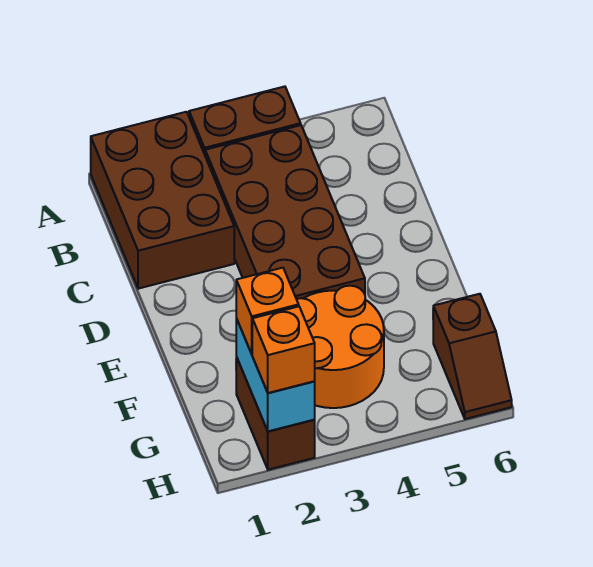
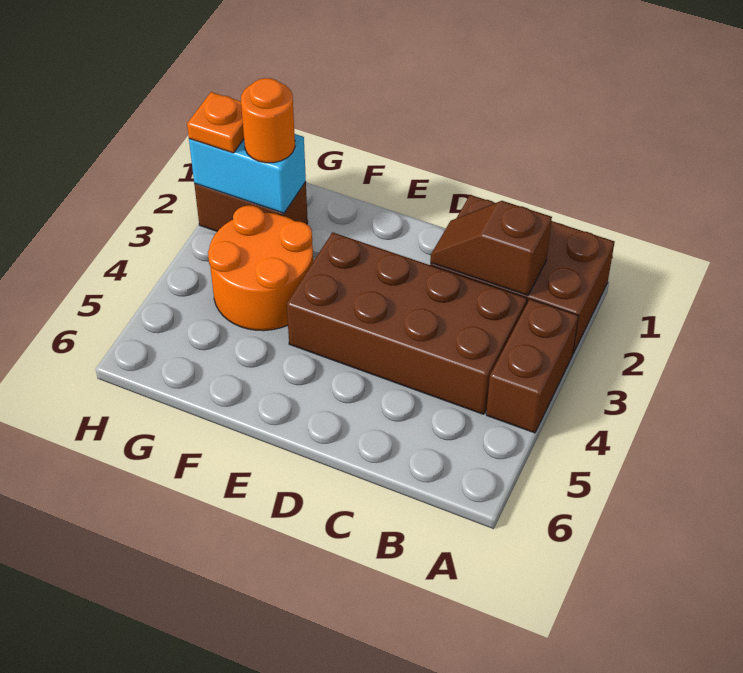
orange 1x1 brick [236,268,299,354] -> orange 1x1 round brick [241,78,295,163]
brown 1x2 slope [433,294,512,419] -> brown 1x2 slope moved to [430,201,552,296]
orange 1x1 brick [252,306,315,393] -> orange 1x1 plate [187,92,244,153]

